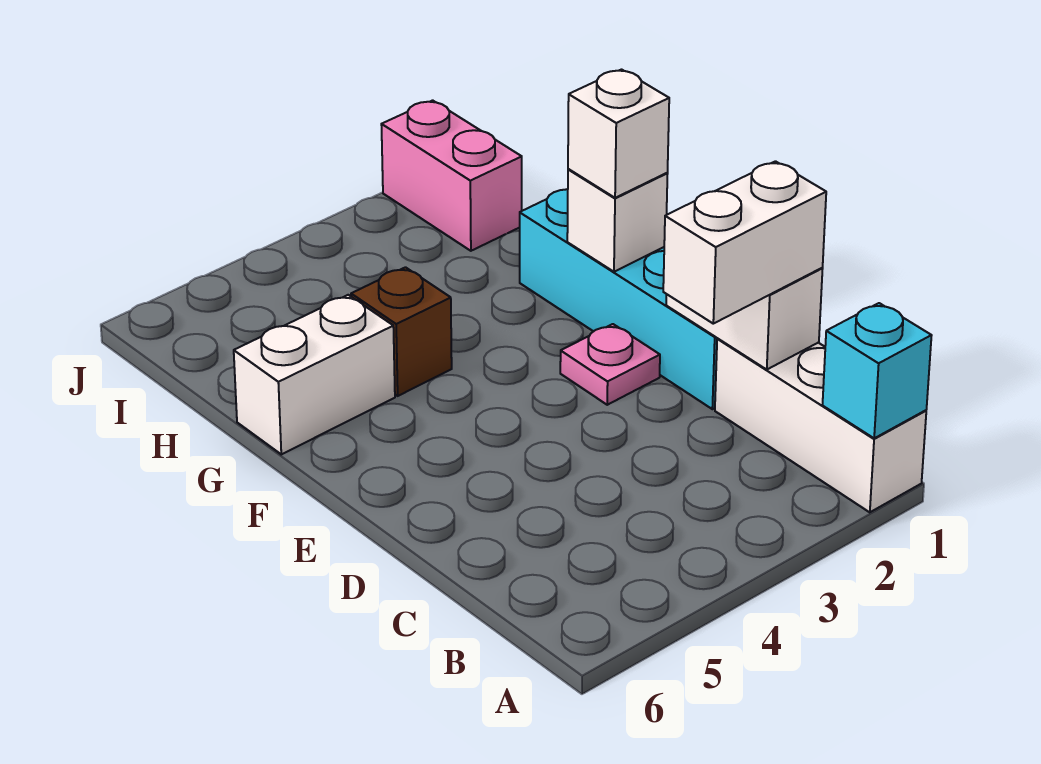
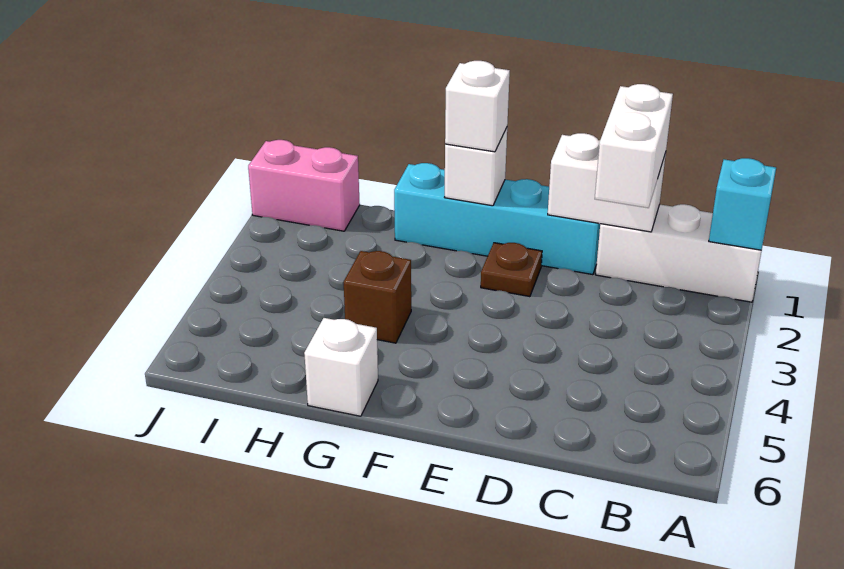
pink 1x1 plate [560,324,660,405] -> brown 1x1 plate [481,243,542,297]
white 1x2 brick [234,295,395,454] -> white 1x1 brick [304,318,378,416]

